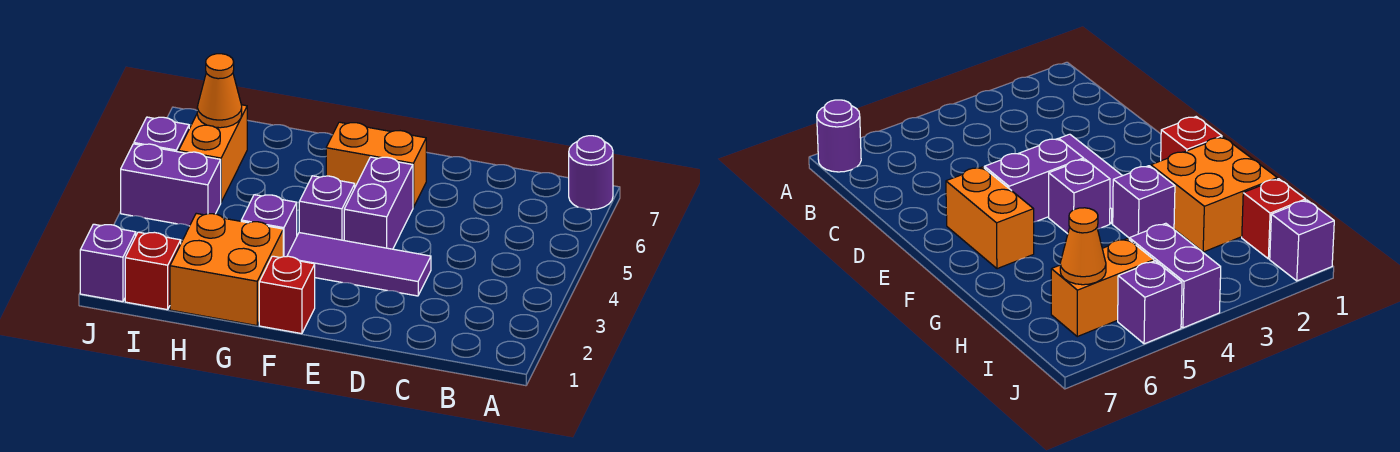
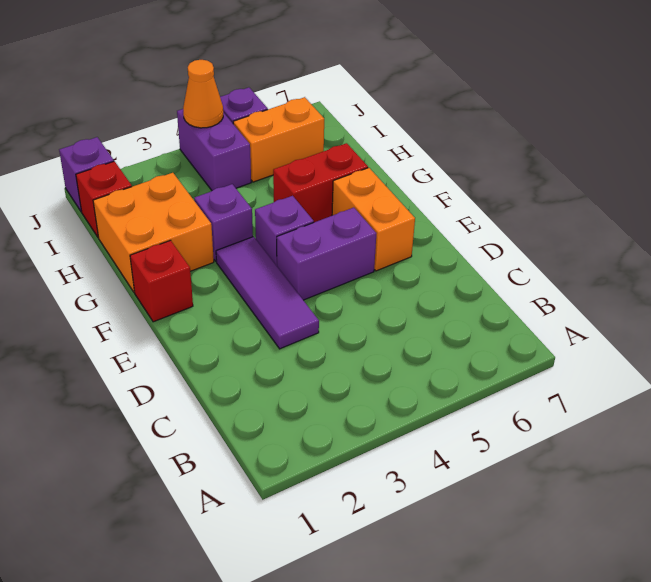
purple 1x1 round brick [569,136,613,210] -> none
none -> red 1x2 brick [273,143,368,222]
orange 1x1 cone [197,54,242,128] -> orange 1x1 cone moved to [183,60,223,128]

